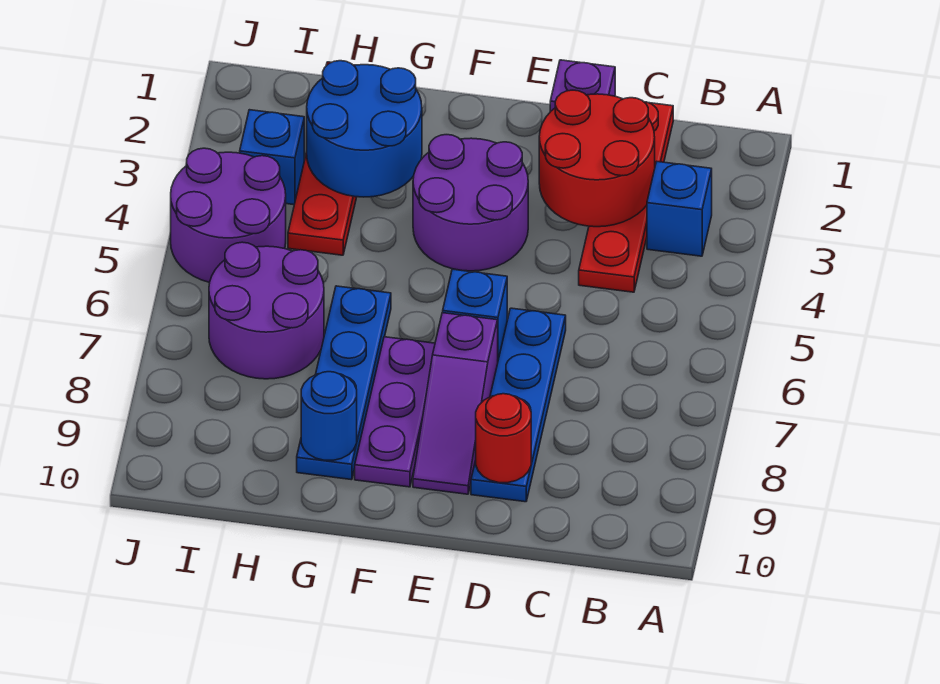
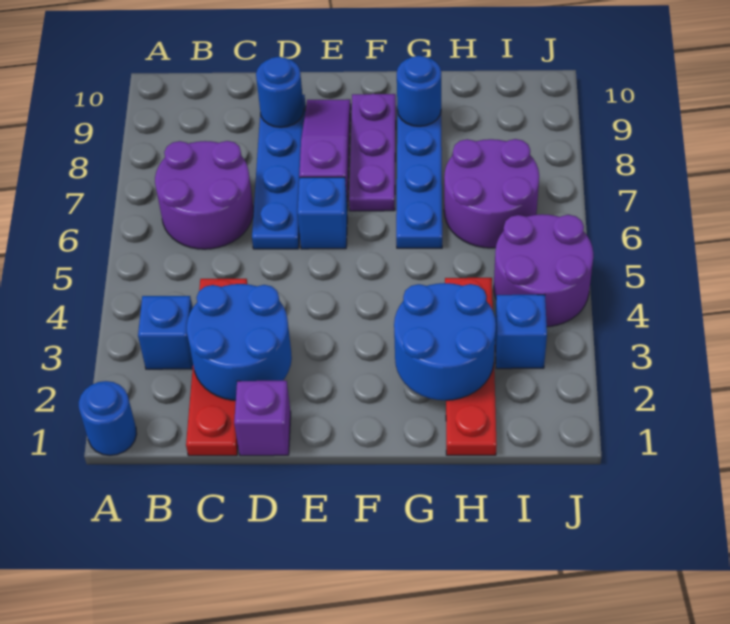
none -> blue 1x1 round brick [79,381,137,455]
red 2x2 round brick [539,90,655,227] -> blue 2x2 round brick [187,284,292,400]
red 1x1 round brick [476,394,531,483] -> blue 1x1 round brick [256,57,304,127]
purple 2x2 round brick [413,135,528,271] -> purple 2x2 round brick moved to [155,141,253,249]

